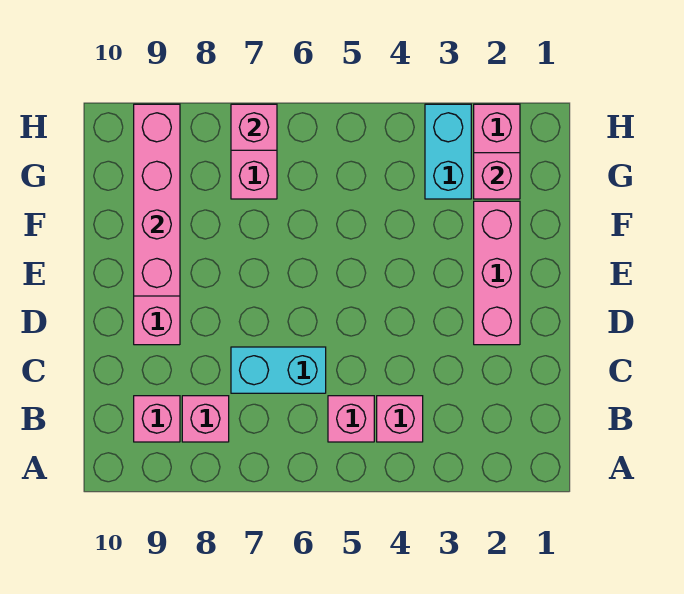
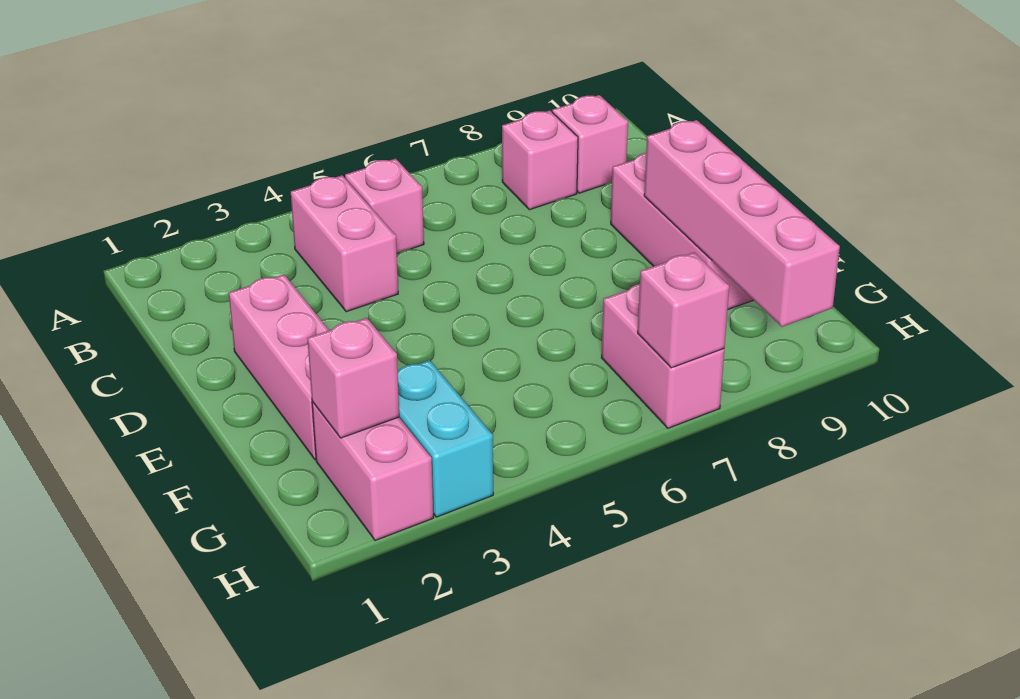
pink 1x1 brick [377,396,423,442] -> pink 1x2 brick [291,175,398,312]
cyan 1x2 brick [231,347,326,393] -> none

